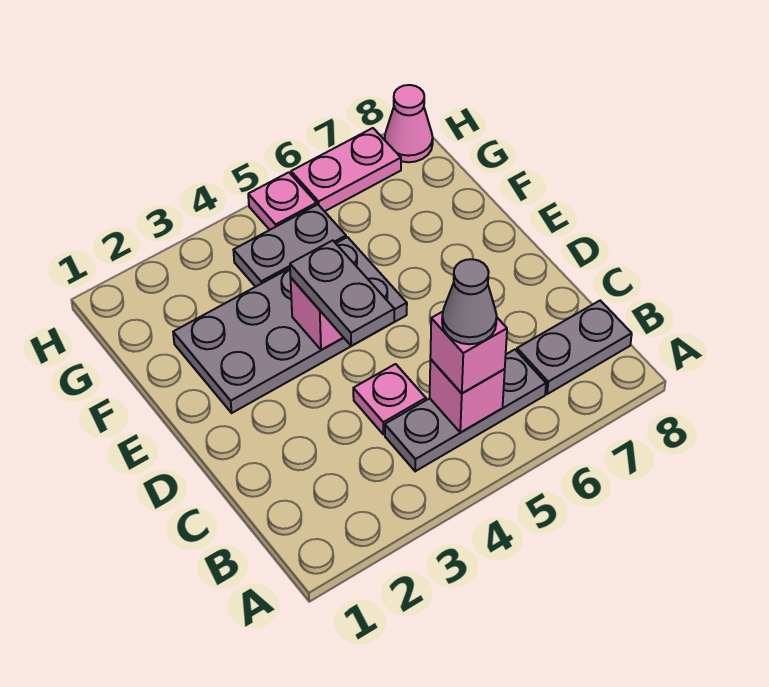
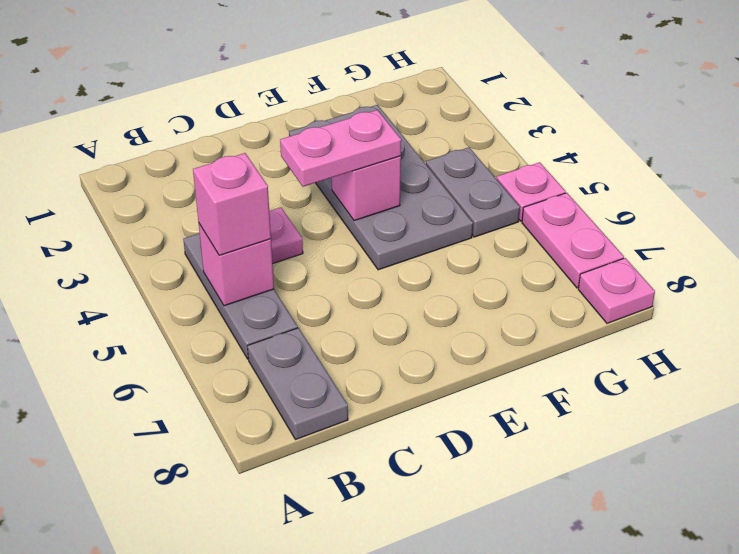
grey 1x1 cone [442,259,497,344] -> none
grey 1x2 plate [290,240,394,346] -> pink 1x2 plate [280,110,401,187]
pink 1x1 cone [385,85,433,162] -> pink 1x1 plate [578,258,655,323]

